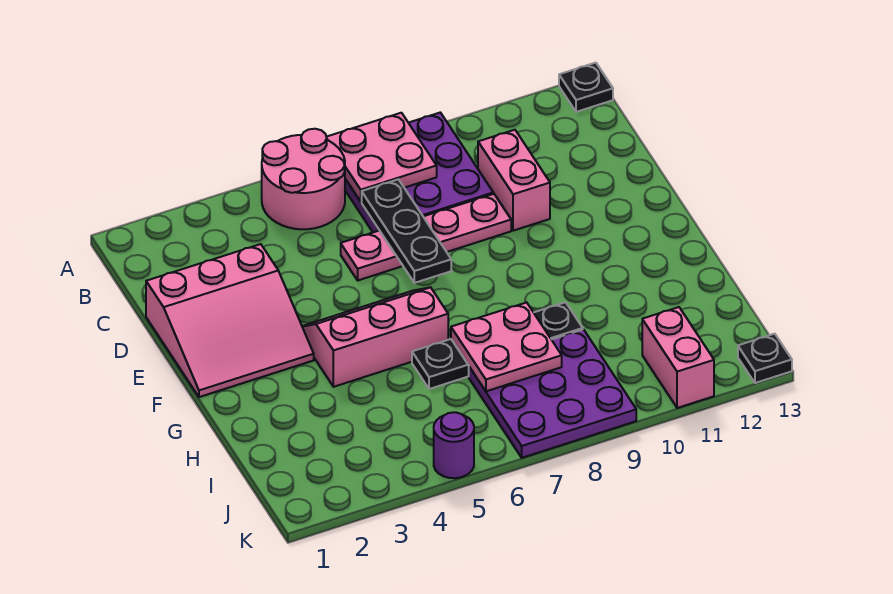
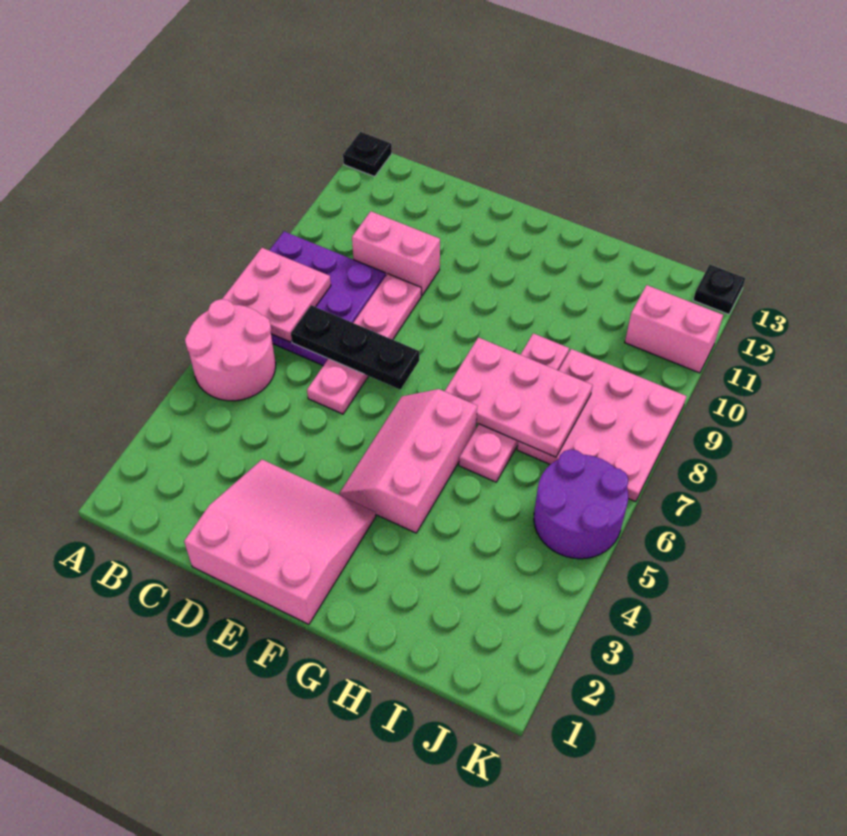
pink 3x3 slope [146,244,314,397] -> pink 3x3 slope turned to [184,460,376,624]
black 1x4 plate [412,302,583,389] -> pink 1x4 plate [459,333,569,482]
pink 2x2 plate [451,302,562,391] -> pink 2x3 plate [445,337,593,457]
purple 3x3 plate [469,329,636,458] -> pink 3x3 plate [517,349,686,502]
purple 1x1 round brick [434,412,474,478] -> purple 2x2 round brick [534,449,628,559]

